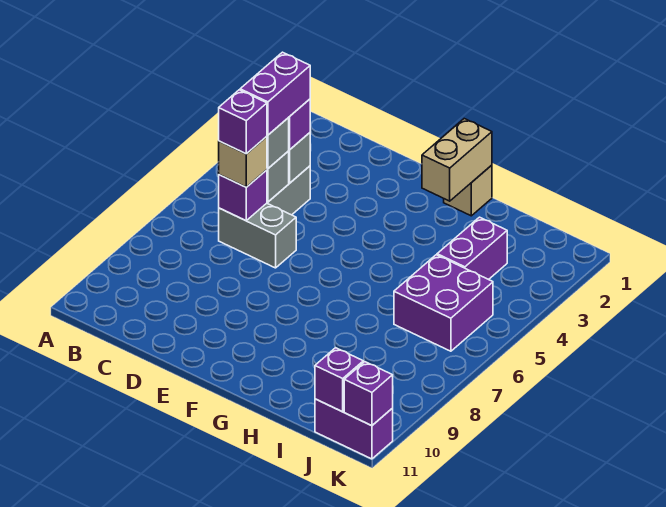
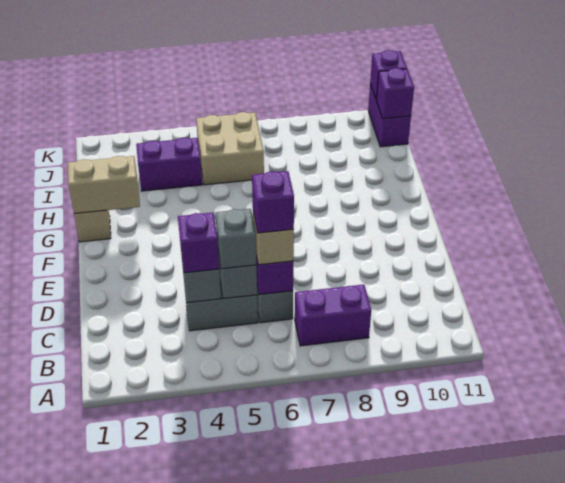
purple 1x2 brick [240,52,310,135] -> purple 1x2 brick moved to [295,285,371,346]
purple 2x2 brick [394,255,493,351] -> tan 2x2 brick [196,112,264,185]

